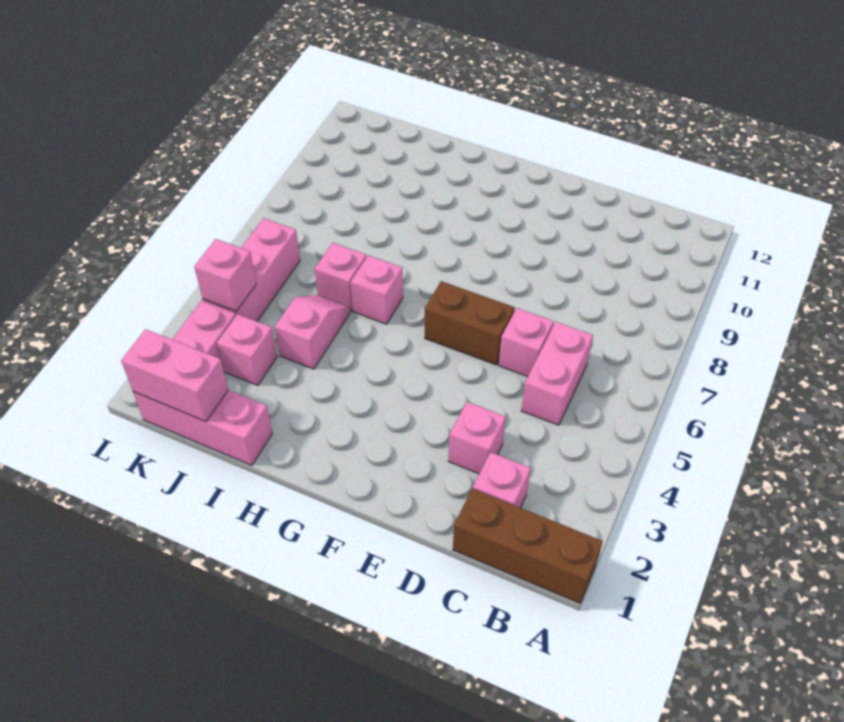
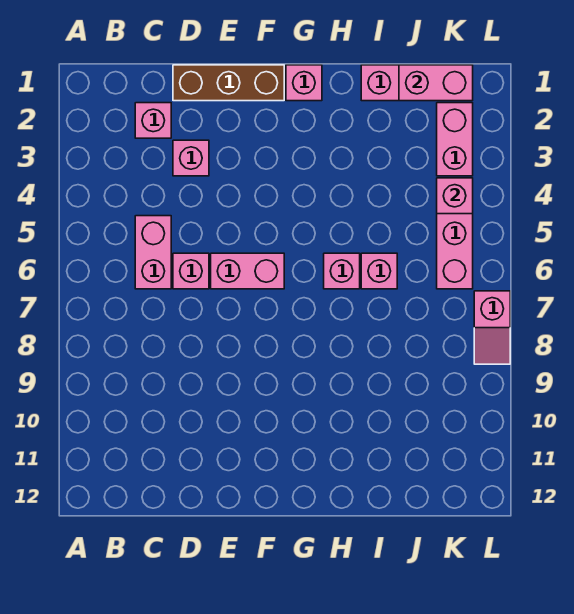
brown 1x3 brick [453,489,603,603] -> brown 1x3 brick moved to [173,65,284,101]
brown 1x2 brick [425,281,515,365] -> pink 1x2 brick [211,253,284,289]
pink 1x2 slope [275,295,350,369] -> pink 1x2 slope moved to [474,291,510,364]
pink 1x1 brick [217,314,277,385] -> pink 1x1 brick moved to [286,65,322,101]

